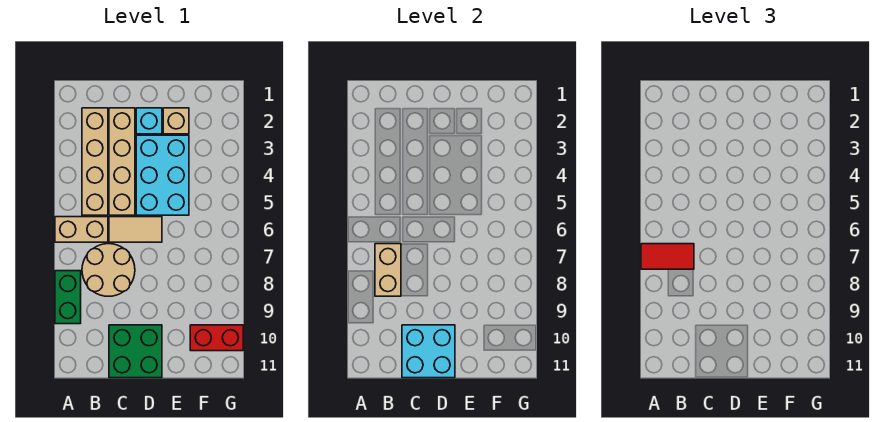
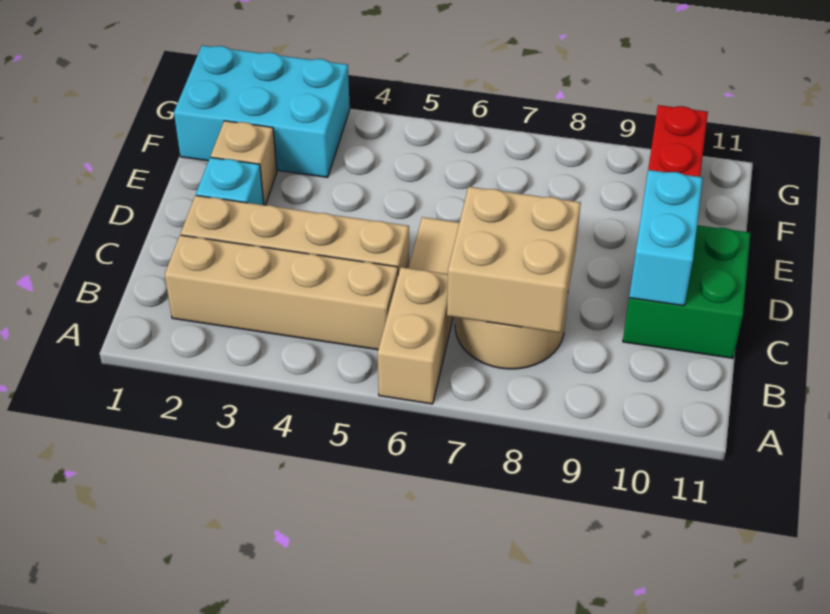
red 1x2 tile [641,244,694,269] -> none
green 1x2 brick [55,271,81,324] -> none
tan 1x2 brick [375,244,401,296] -> tan 2x2 brick [447,187,581,333]
cyan 2x2 brick [402,325,455,378] -> cyan 1x2 brick [629,170,703,306]
cyan 2x3 brick [136,135,189,215] -> cyan 2x3 brick moved to [174,46,350,177]

